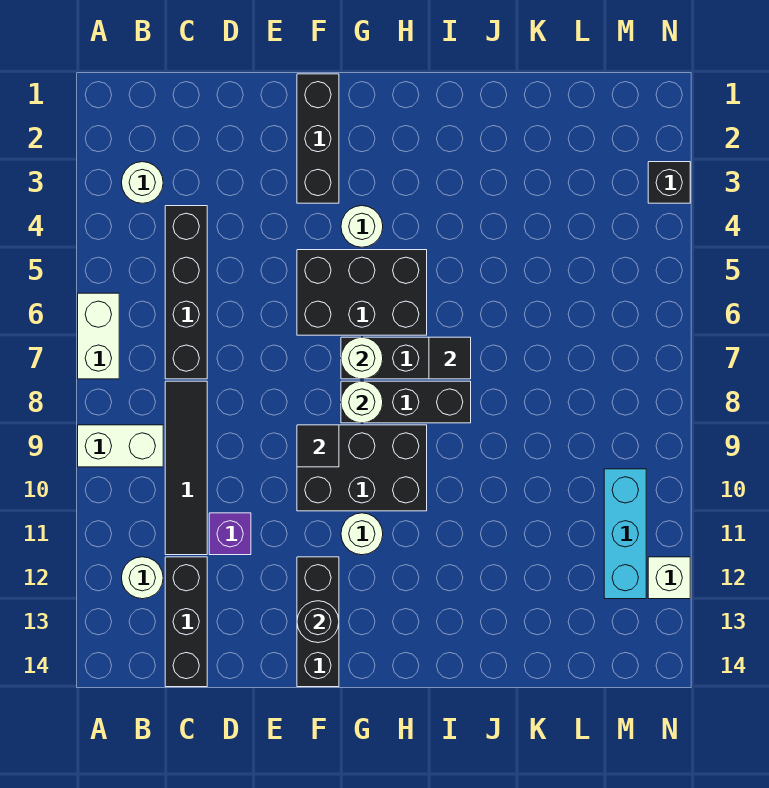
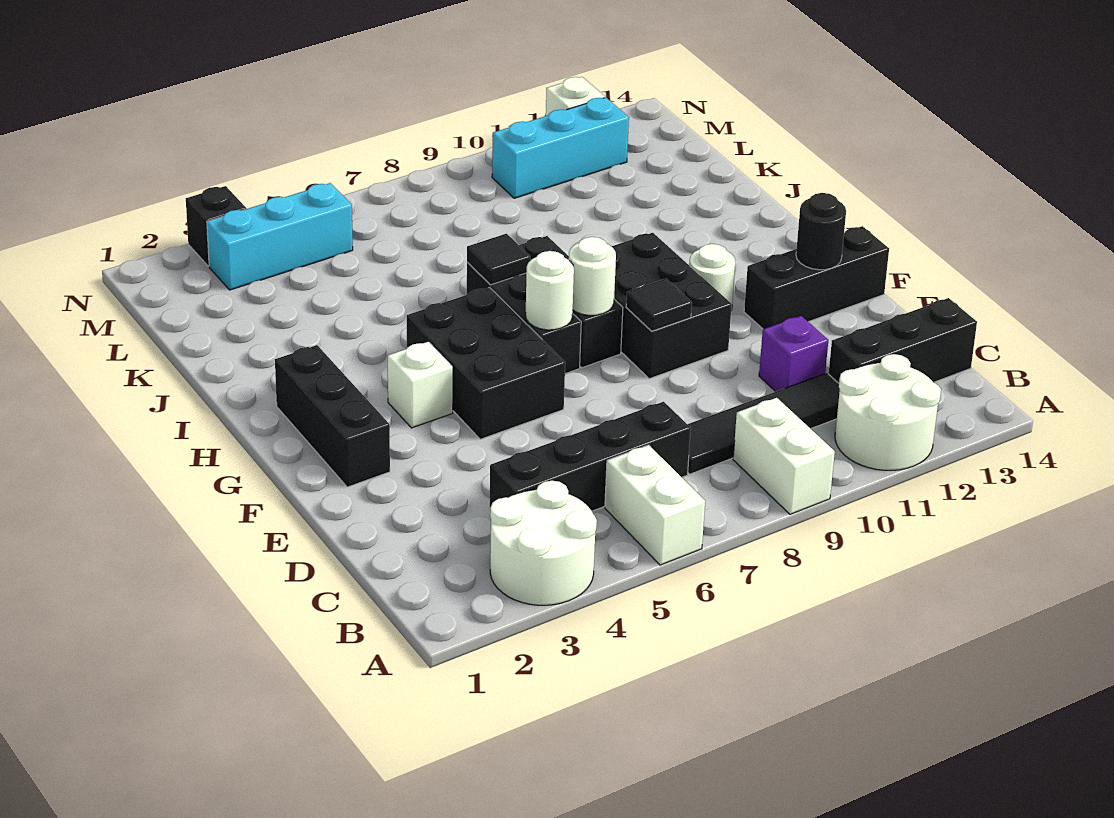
white 1x2 brick [78,293,119,379] -> white 1x2 brick turned to [605,445,705,565]
white 1x1 round brick [122,162,163,203] -> white 2x2 round brick [490,481,597,605]
white 1x1 round brick [122,557,163,599] -> white 2x2 round brick [835,354,941,470]
black 1x3 brick [297,74,339,203] -> black 1x3 brick turned to [275,345,390,487]
white 1x1 round brick [341,206,383,247] -> white 1x1 brick [388,341,453,428]
none -> cyan 1x3 brick [207,183,353,290]

